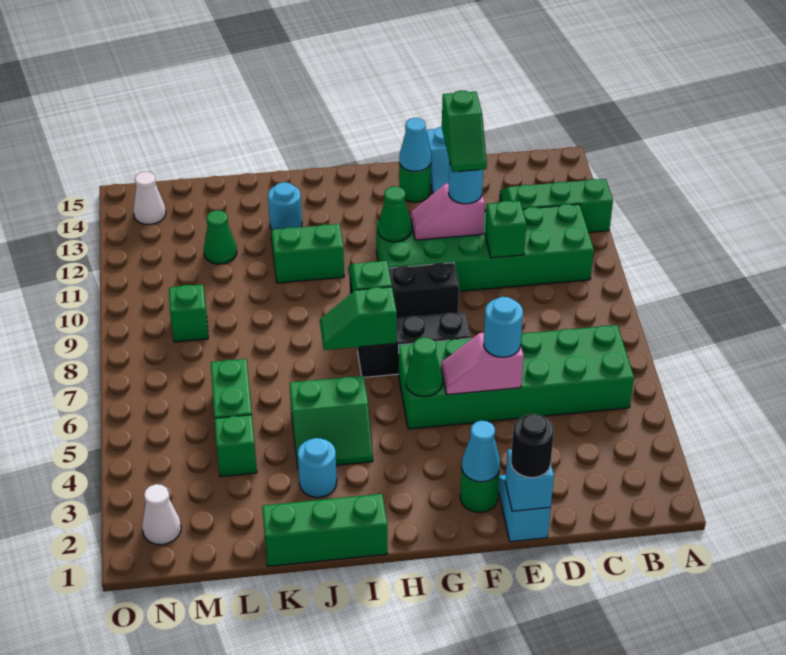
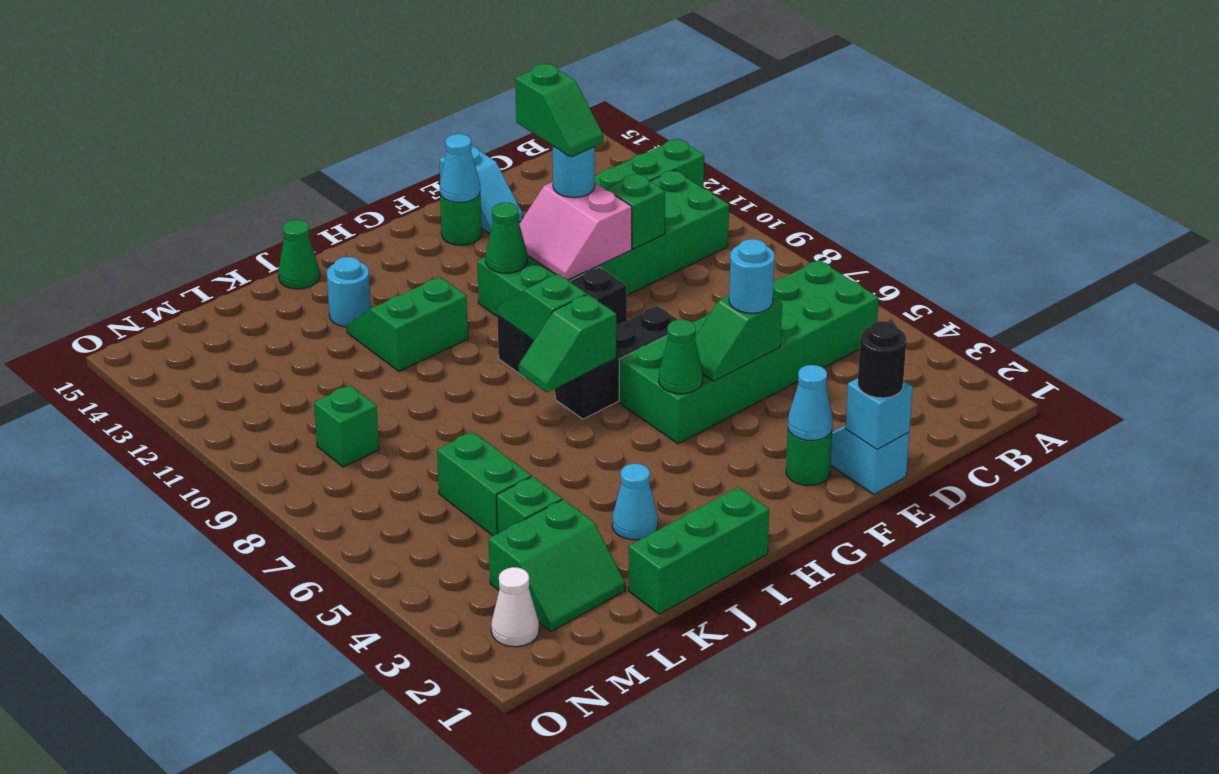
pink 1x2 slope [441,333,524,395] -> green 1x2 slope [695,295,782,381]
pink 1x2 slope [411,183,485,240] -> pink 2x2 slope [519,182,632,280]
green 2x2 slope [289,376,373,469] -> green 2x2 slope moved to [489,499,625,631]
cyan 1x1 round brick [298,438,337,497] -> cyan 1x1 cone [612,464,658,540]
green 1x1 cone [204,210,237,264] -> green 1x1 cone moved to [278,220,320,289]
white 1x1 cone [133,172,166,224] -> none

